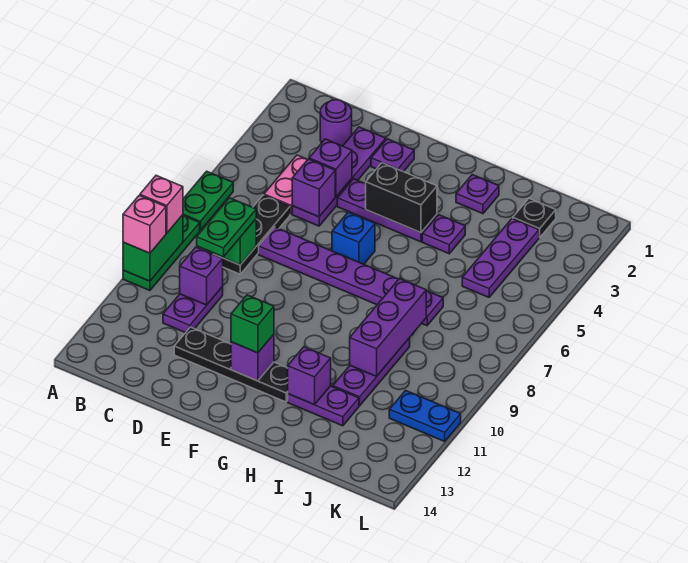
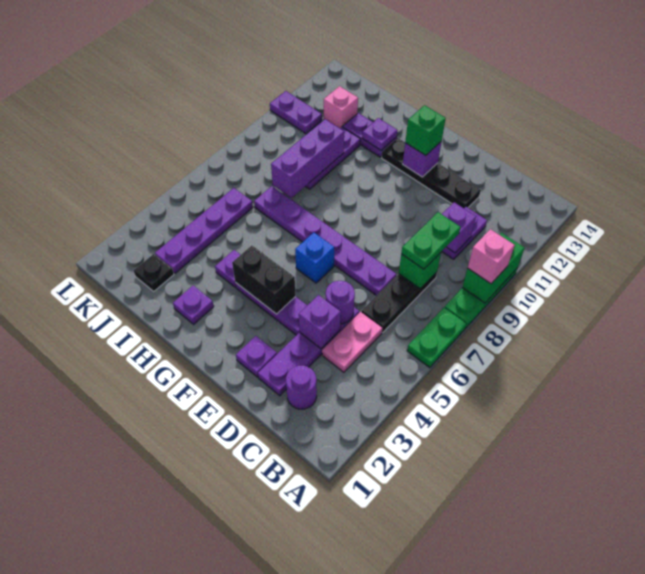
pink 1x1 brick [123,195,166,253] -> pink 1x1 brick moved to [324,86,358,128]
purple 1x1 brick [292,159,335,217] -> purple 1x1 round brick [326,281,355,324]
purple 1x1 brick [288,347,331,405] -> purple 1x1 plate [362,118,397,150]
purple 1x3 plate [462,218,539,297] -> purple 1x4 plate [155,188,253,273]
blue 1x2 plate [389,390,461,441] -> purple 1x2 plate [270,91,322,134]

